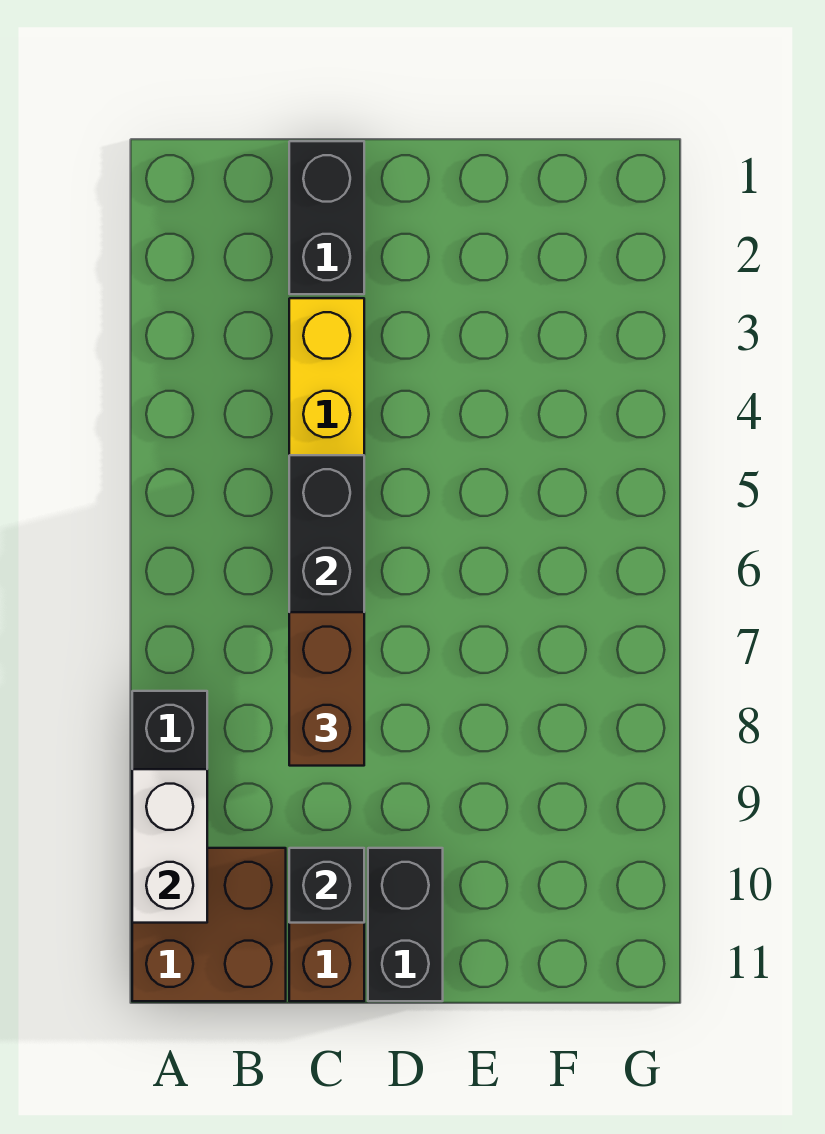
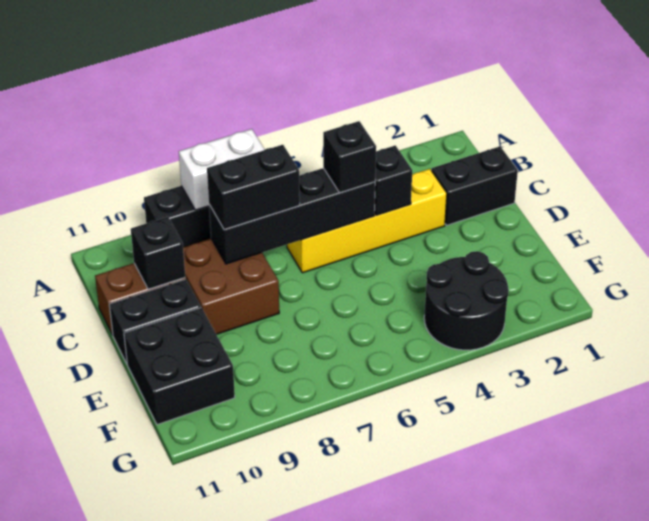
white 1x2 brick [132,769,207,923] -> white 1x2 brick moved to [179,129,265,210]
brown 2x2 brick [132,848,286,1001] -> brown 2x2 brick moved to [183,239,279,334]
none -> black 1x1 brick [374,145,412,216]
none -> black 1x1 brick [323,121,376,193]
brown 1x2 brick [289,612,364,766] -> black 1x2 brick [207,145,300,229]
none -> black 2x2 brick [124,308,235,425]
none -> black 2x2 round brick [424,251,509,350]

